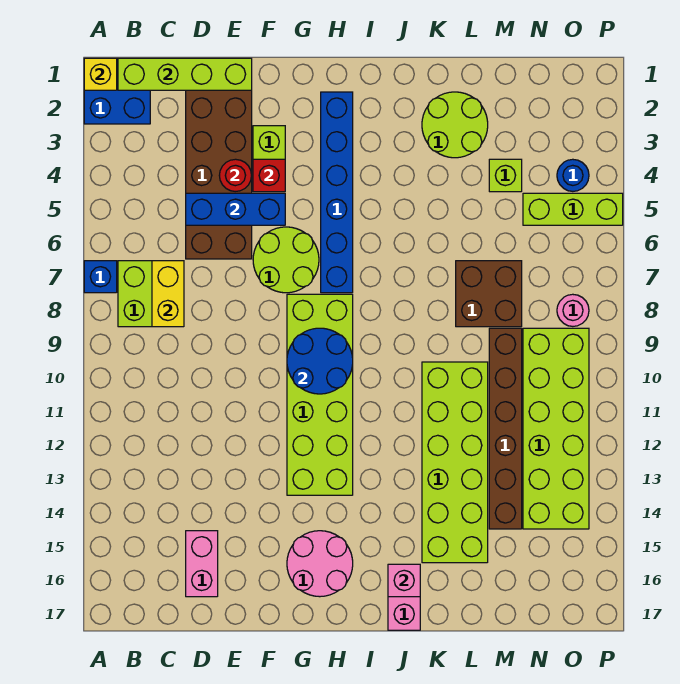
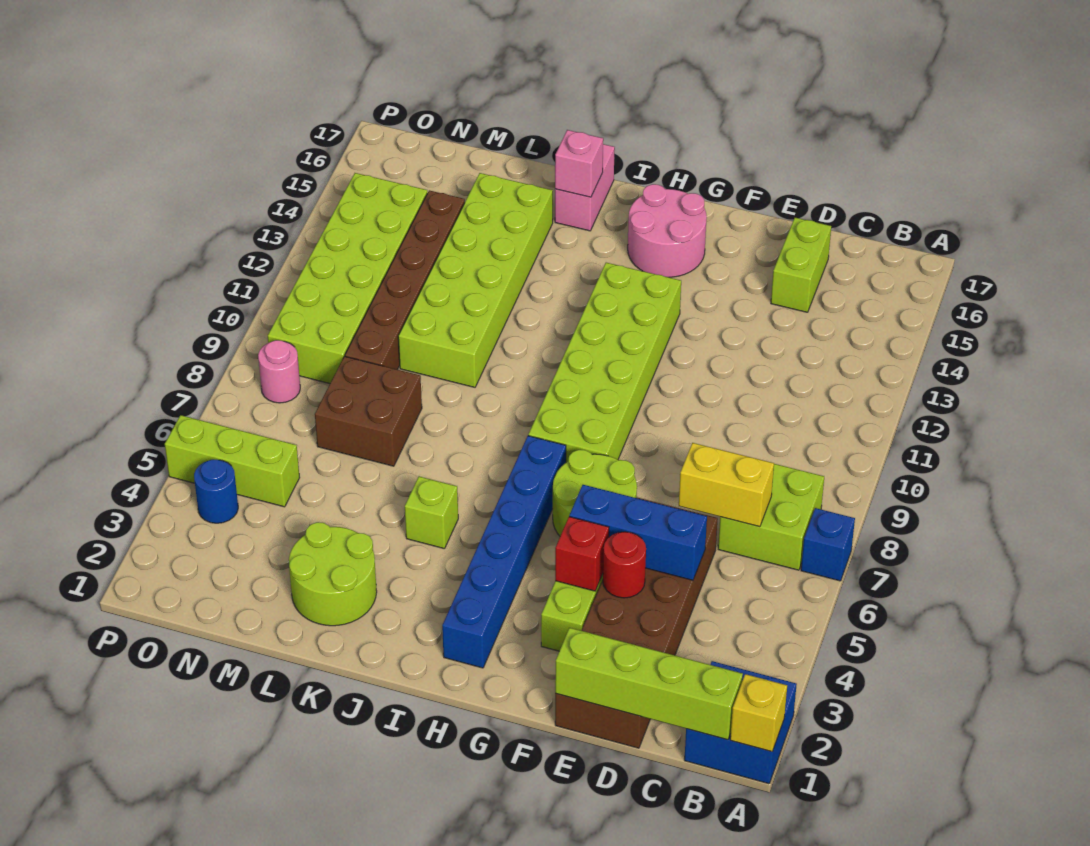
yellow 1x2 brick [152,261,184,327] -> yellow 1x2 brick turned to [679,443,774,527]
pink 1x2 brick [186,531,218,597] -> lime 1x2 brick [771,218,831,312]
blue 2x2 round brick [287,328,353,394] -> none
lime 1x1 brick [489,159,522,192] -> lime 1x1 brick moved to [405,476,458,549]

